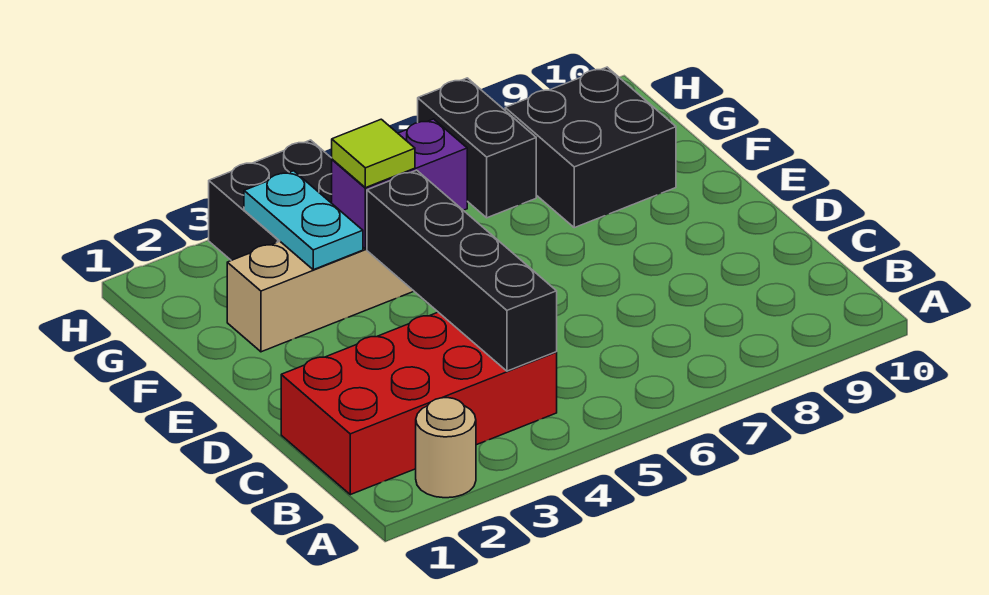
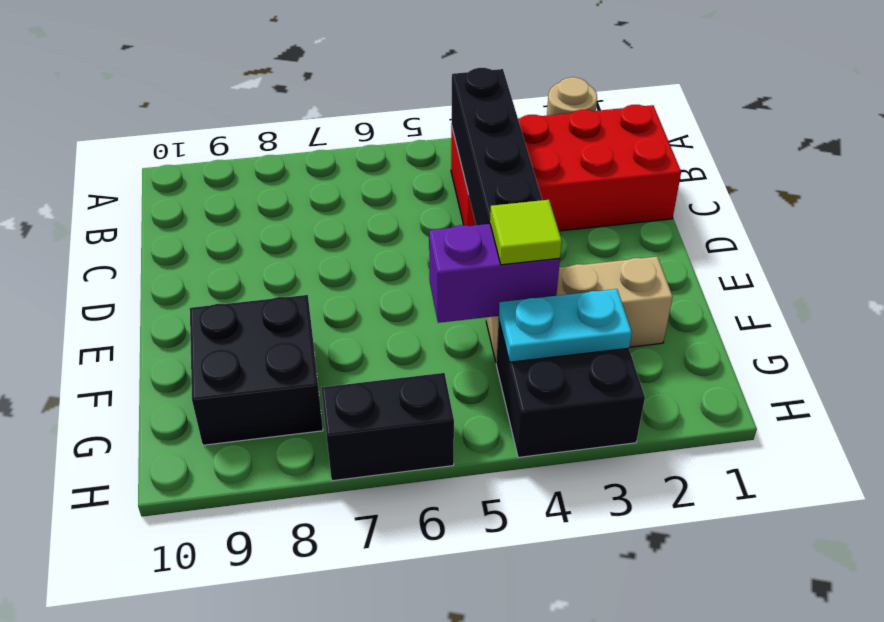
cyan 1x2 plate [244,171,363,270] -> cyan 1x2 plate turned to [499,289,632,362]
black 1x2 brick [418,78,536,218] -> black 1x2 brick turned to [321,373,454,481]

